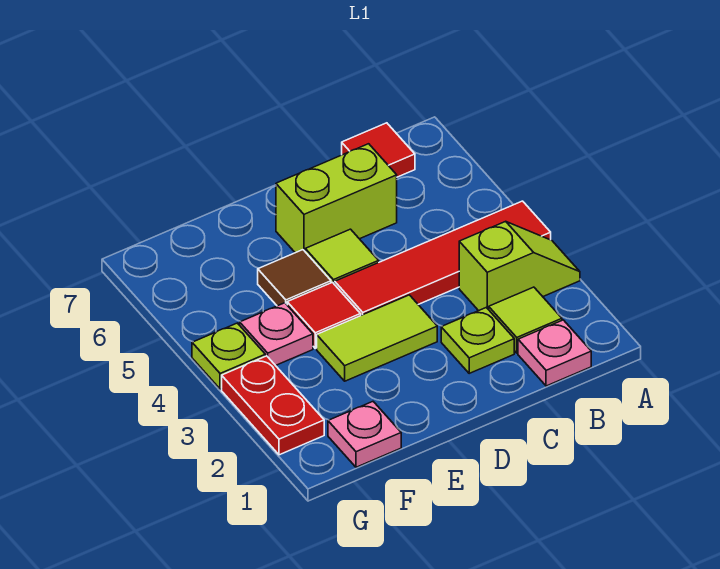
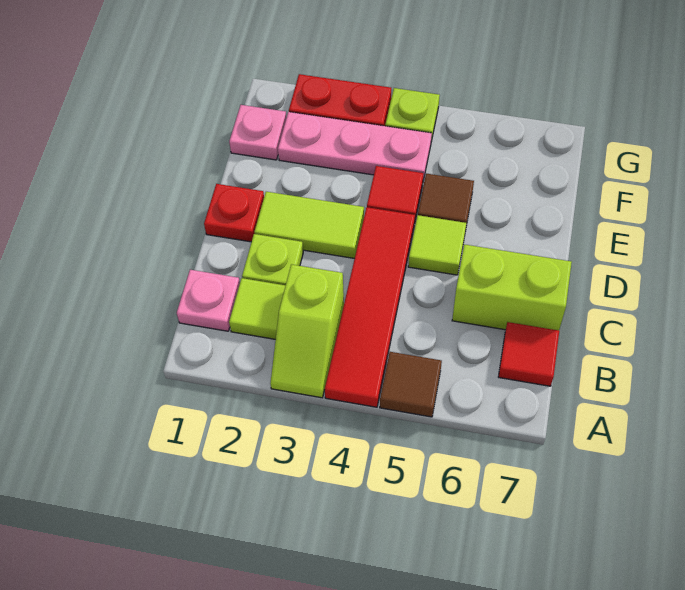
none -> brown 1x1 tile [380,352,442,417]
lime 1x2 brick [276,144,397,253] -> lime 1x2 brick turned to [452,244,572,330]
none -> red 1x1 plate [204,184,264,242]
lime 1x2 tile [317,295,437,381] -> lime 1x2 tile turned to [254,192,364,259]
pink 1x1 plate [240,303,313,365] -> pink 1x3 plate [278,112,432,180]

